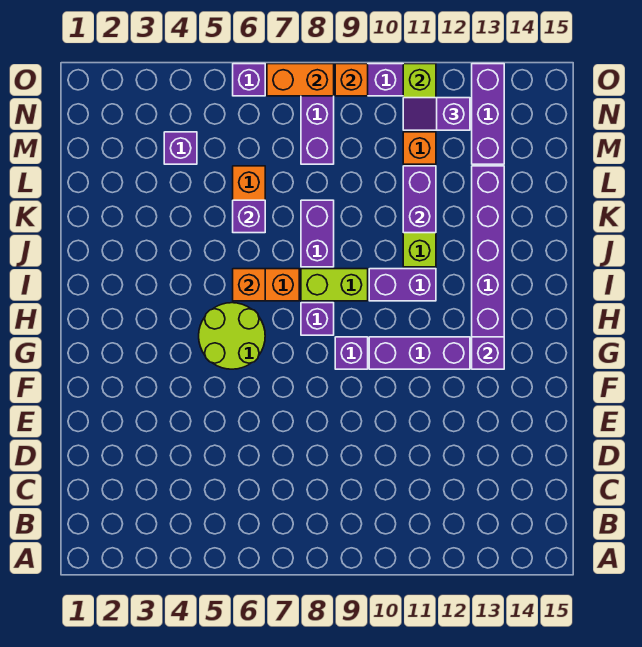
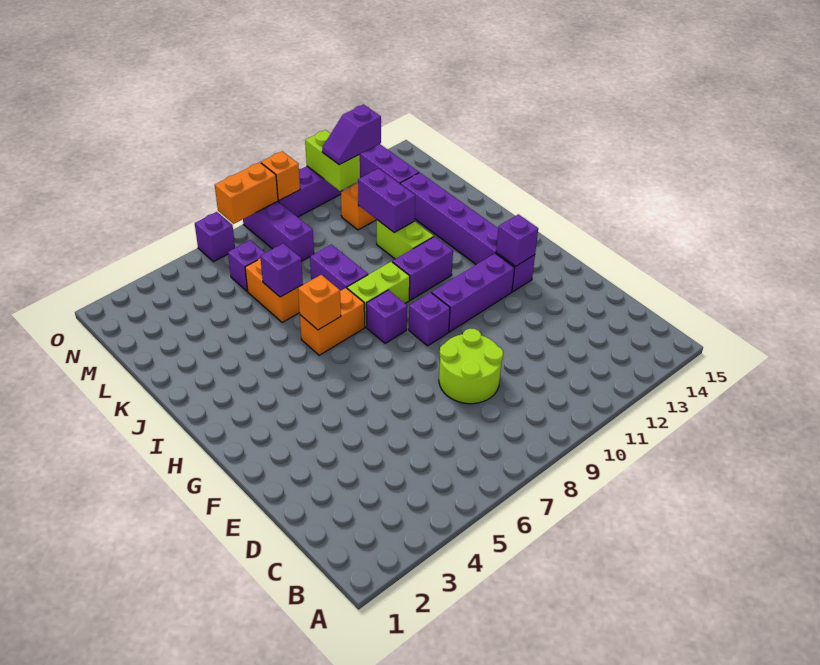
lime 2x2 round brick [199,303,265,369] -> lime 2x2 round brick moved to [439,329,503,404]
purple 1x1 brick [164,132,197,164] -> purple 1x1 brick moved to [228,240,265,291]

